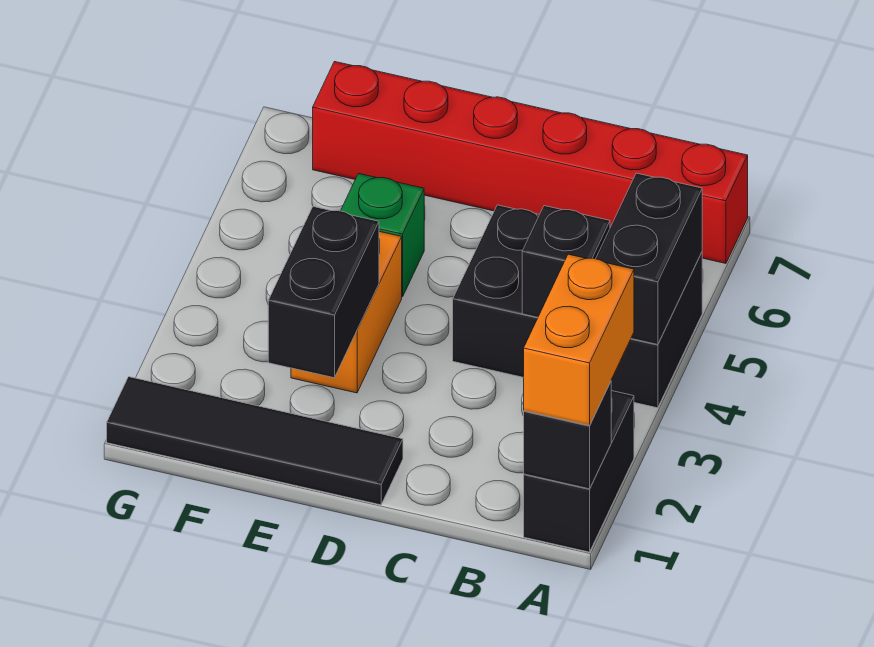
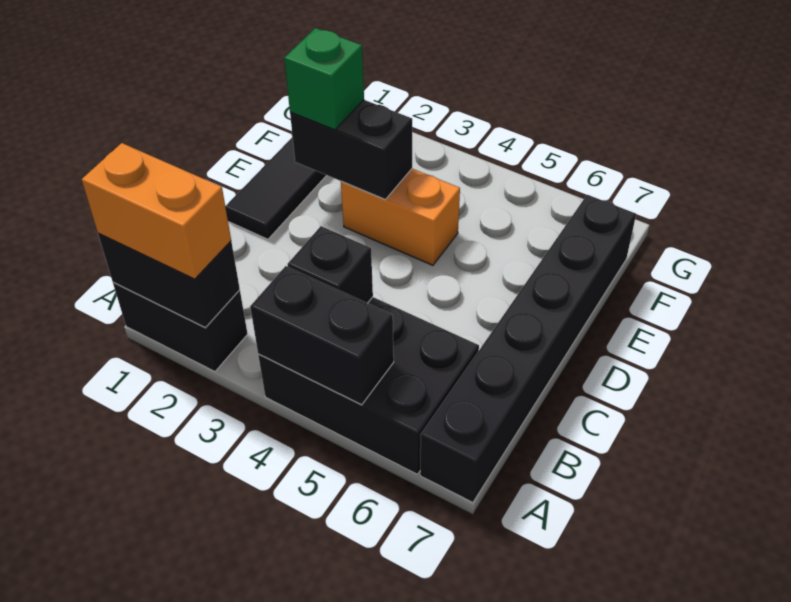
black 1x1 brick [524,382,611,489] -> black 1x2 brick [98,233,240,328]
black 2x3 brick [453,205,702,408] -> black 2x3 brick turned to [258,297,479,474]
red 1x6 brick [313,62,748,263] -> black 1x6 brick [420,195,636,503]
green 1x1 brick [341,174,424,297] -> green 1x1 brick moved to [284,28,364,130]

